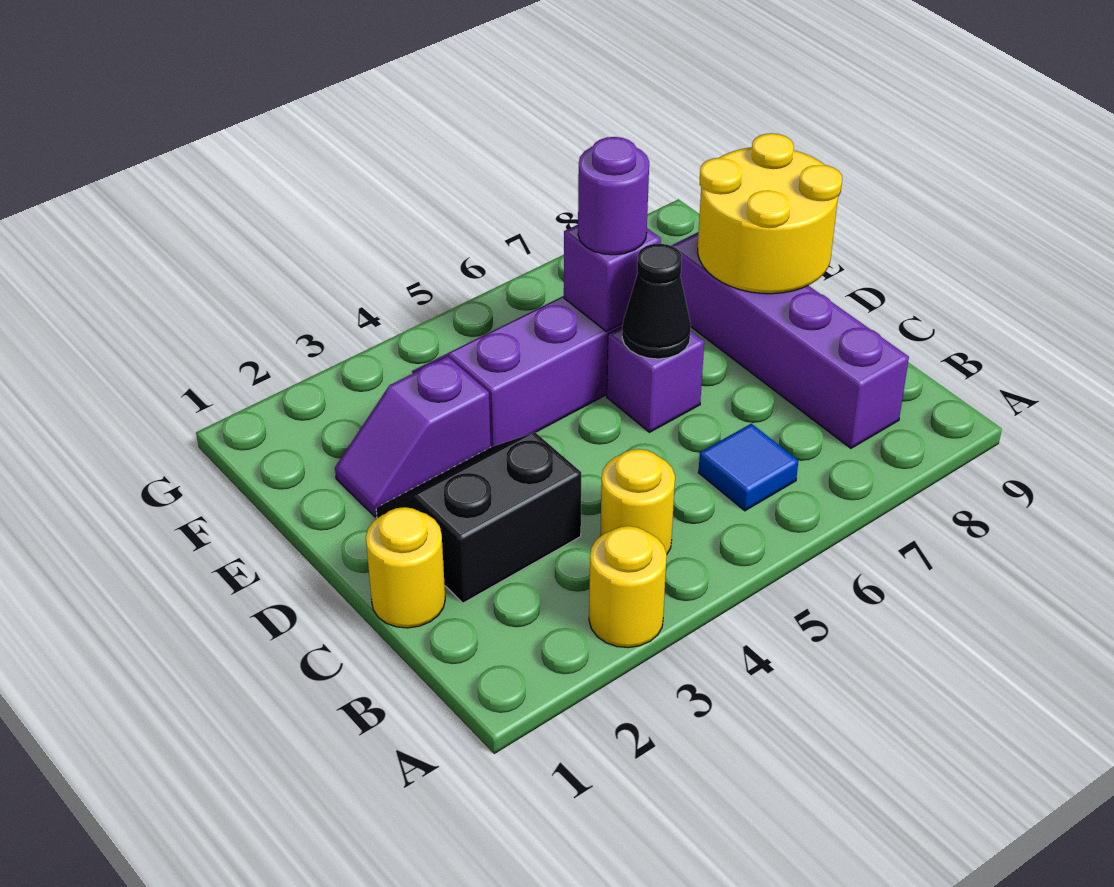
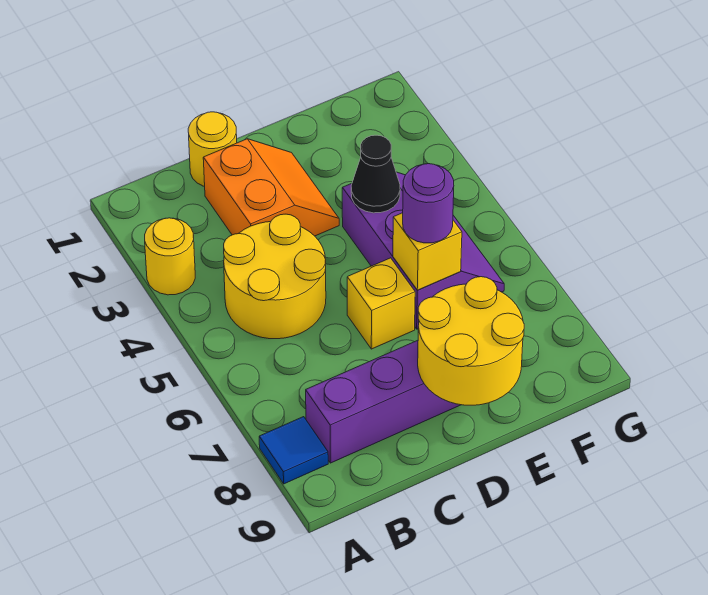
yellow 1x1 round brick [600,449,675,554] -> yellow 2x2 round brick [224,214,326,339]
blue 1x1 tile [698,424,798,511] -> blue 1x1 tile moved to [259,417,328,484]
black 2x2 slope [376,432,581,603] -> orange 2x2 slope [203,139,339,236]
purple 1x1 brick [607,327,704,432] -> yellow 1x1 brick [347,258,415,349]
black 1x1 cone [622,244,691,359] -> black 1x1 cone moved to [351,135,400,213]
purple 1x2 slope [335,357,491,517] -> none
purple 1x1 brick [564,225,661,331] -> yellow 1x1 brick [393,213,462,290]

